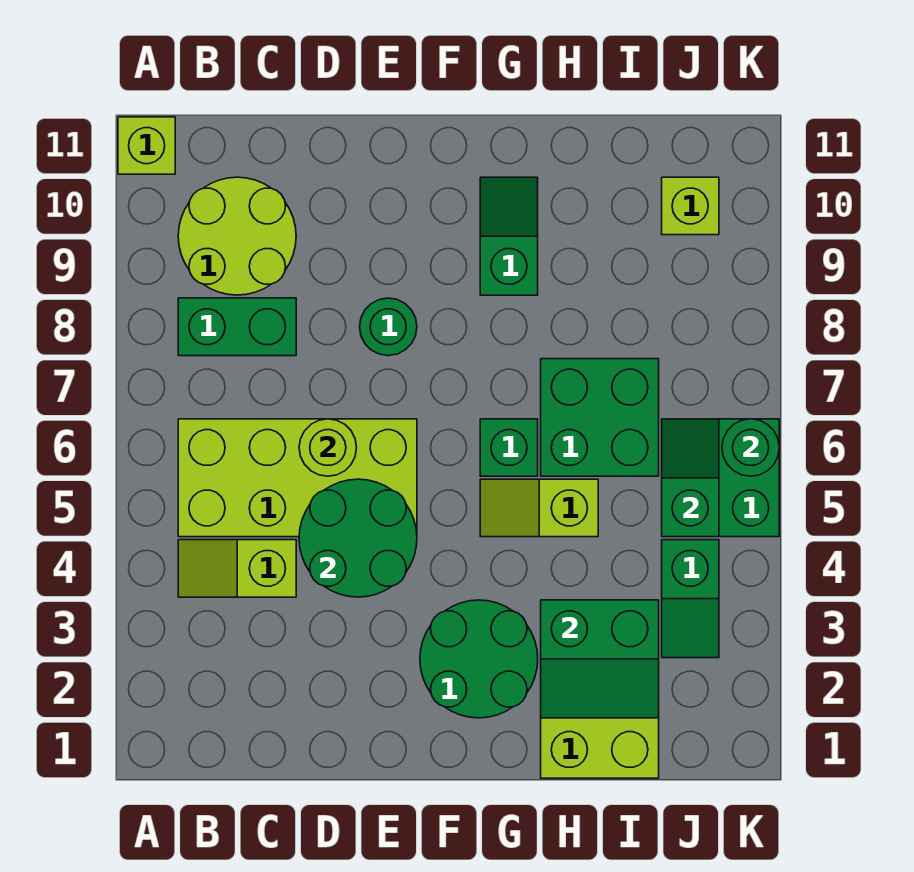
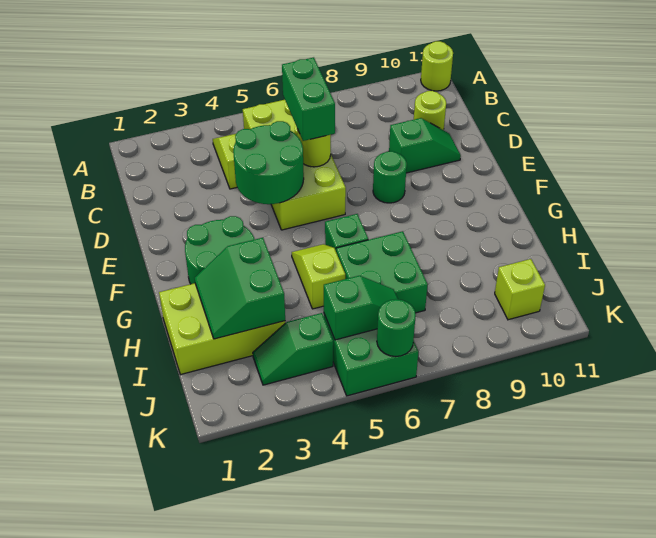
lime 1x1 brick [118,117,175,174] -> lime 1x1 round brick [421,41,453,91]
green 1x2 brick [178,298,296,356] -> green 1x2 brick moved to [282,57,335,141]
lime 2x2 round brick [178,177,296,295] -> lime 1x1 round brick [414,91,446,130]
green 1x2 slope [480,177,538,295] -> green 1x2 slope moved to [389,118,461,173]

